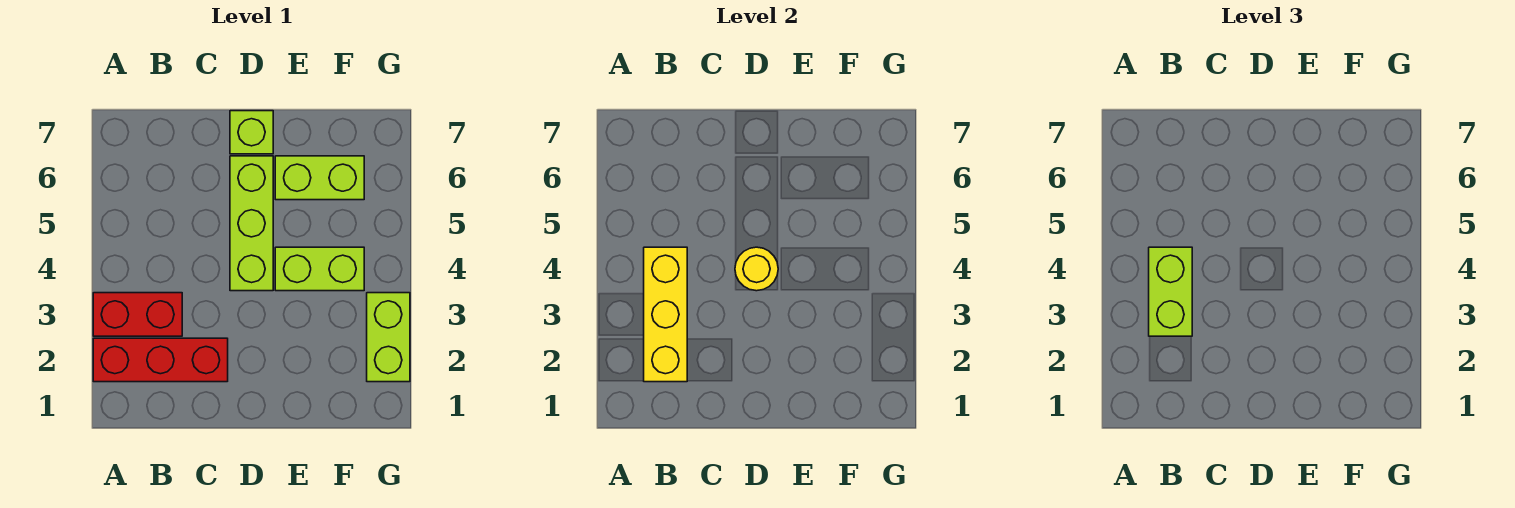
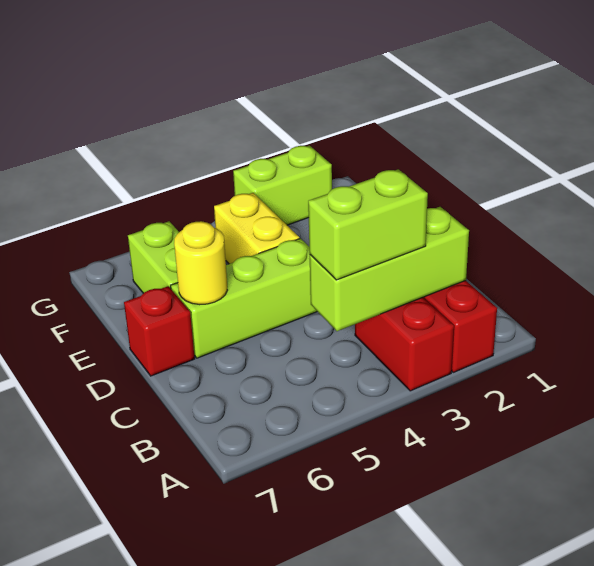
yellow 1x3 brick [644,247,687,382] -> lime 1x3 brick [310,207,469,331]
yellow 1x1 round brick [735,247,778,291] -> yellow 1x1 round brick moved to [174,221,227,305]
lime 1x1 brick [230,111,273,154] -> red 1x1 brick [124,286,195,376]
lime 1x2 brick [275,247,364,291] -> yellow 1x2 brick [214,193,299,264]

